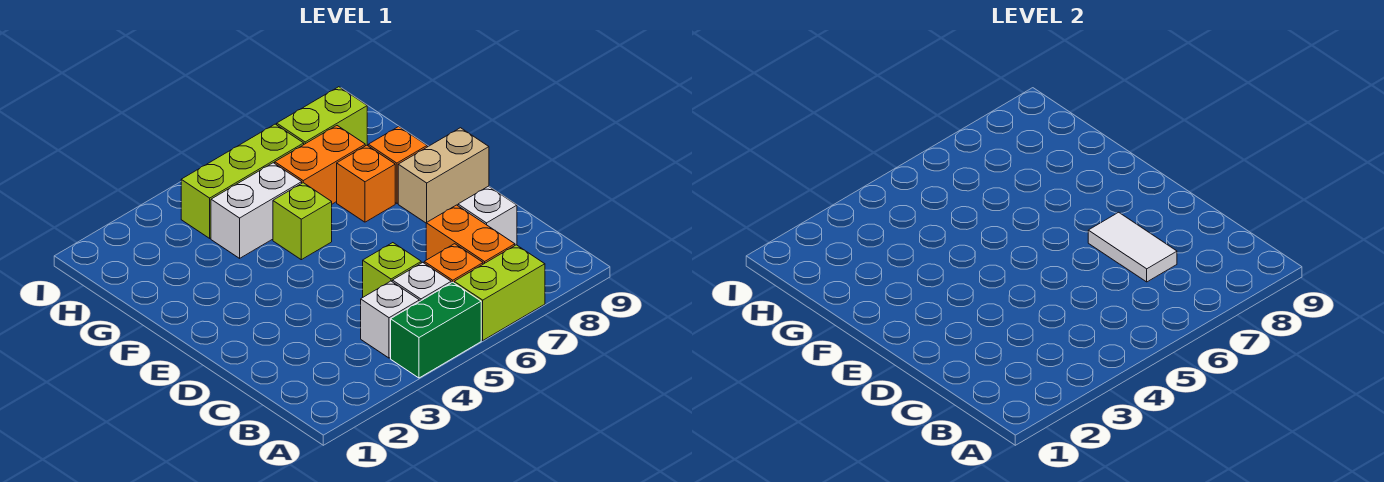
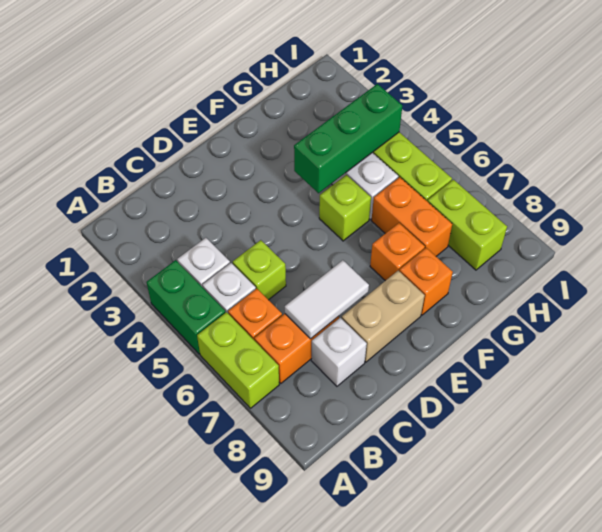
tan 1x2 brick [398,128,489,223] -> tan 1x2 brick turned to [342,271,425,362]
none -> green 1x3 brick [294,84,402,193]

